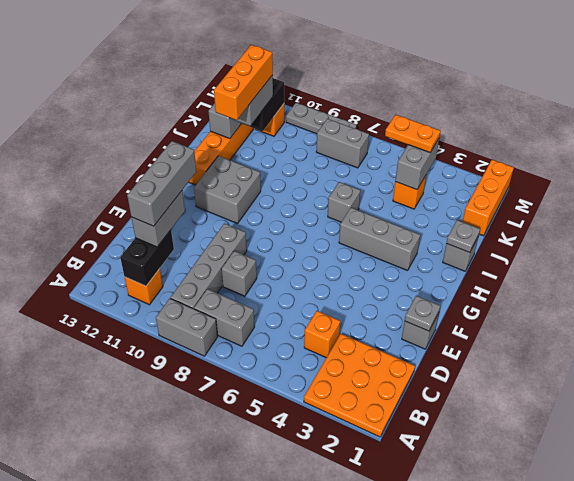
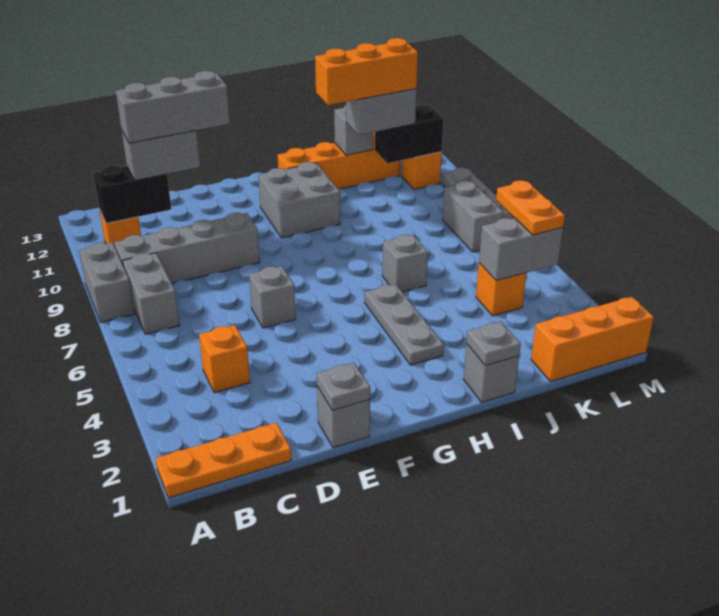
orange 3x3 plate [304,334,415,437] -> orange 1x3 plate [155,423,291,498]
grey 1x1 brick [222,251,257,296] -> grey 1x1 brick moved to [249,266,296,328]
grey 1x3 brick [339,208,420,271] -> grey 1x3 plate [365,284,444,365]

